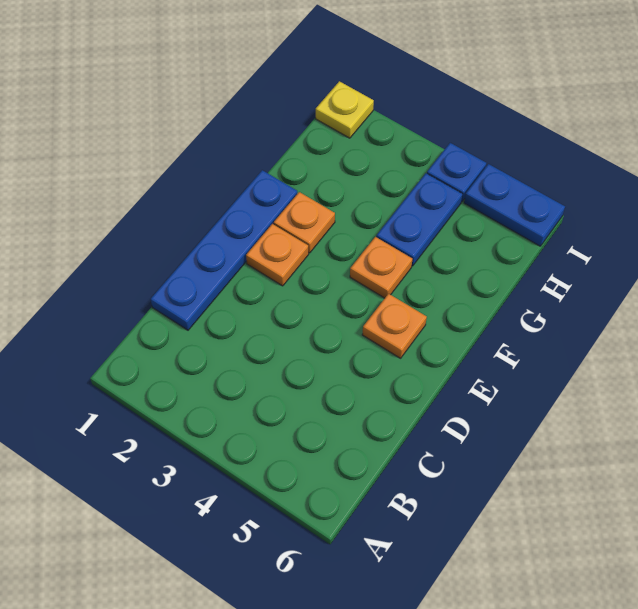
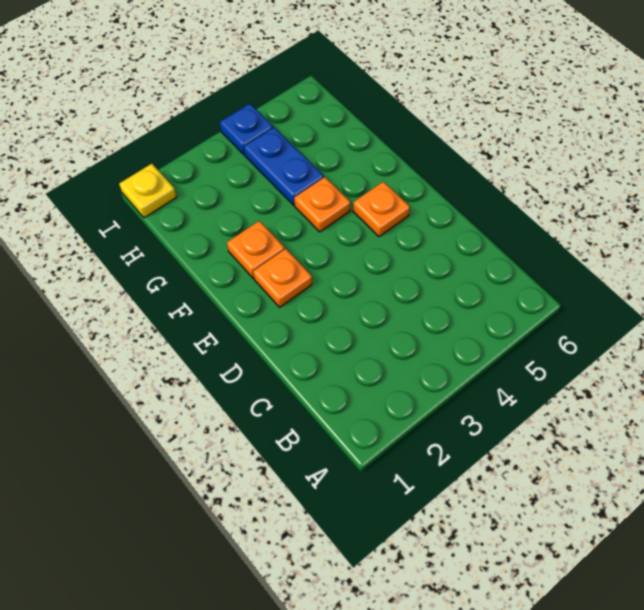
blue 1x4 plate [151,170,297,330] -> none
blue 1x2 plate [464,164,565,246] -> none

